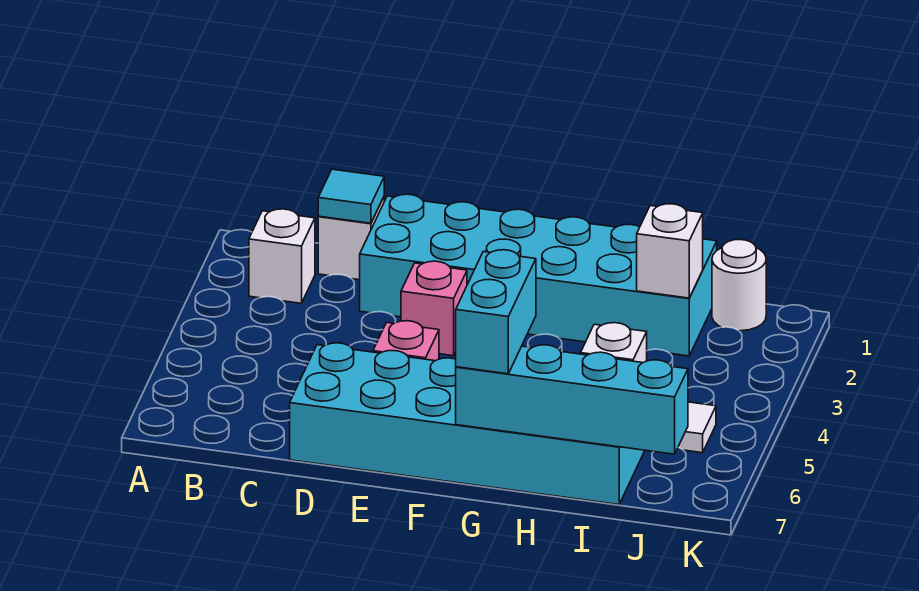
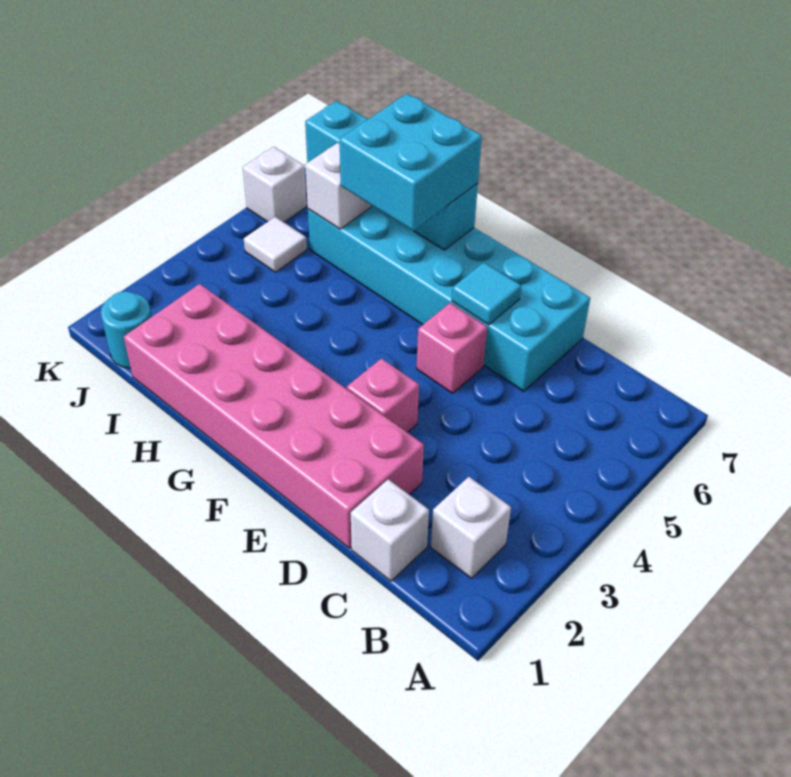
cyan 1x1 tile [318,169,384,223] -> cyan 1x1 tile moved to [452,262,521,325]
cyan 2x6 brick [360,194,717,356] -> pink 2x6 brick [124,284,424,548]
cyan 1x2 brick [456,250,536,374] -> cyan 2x2 brick [339,94,482,231]
white 1x1 brick [637,204,703,298] -> white 1x1 brick moved to [243,147,307,222]
white 1x1 round brick [712,240,766,331] -> cyan 1x1 round brick [100,291,152,368]

